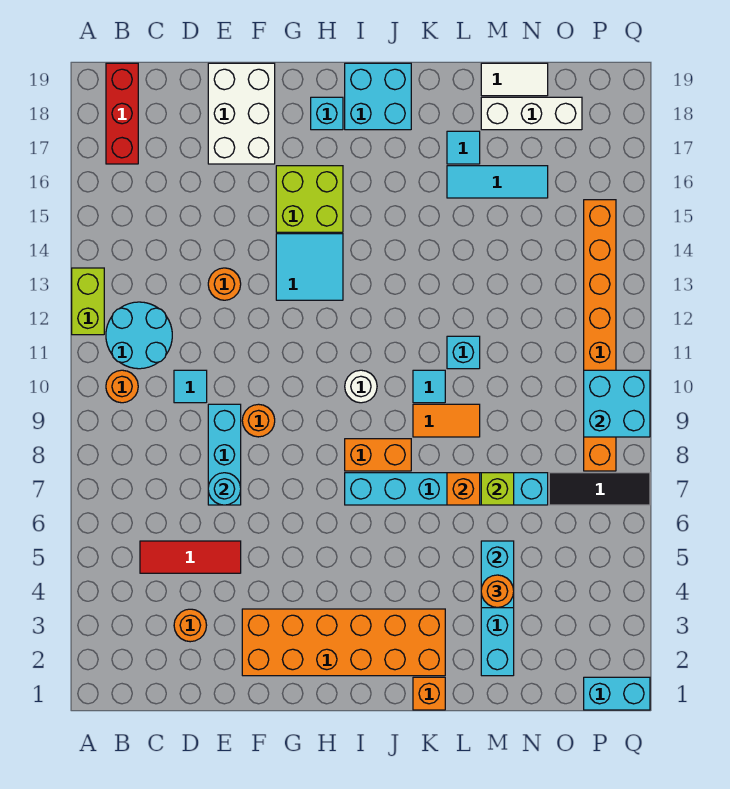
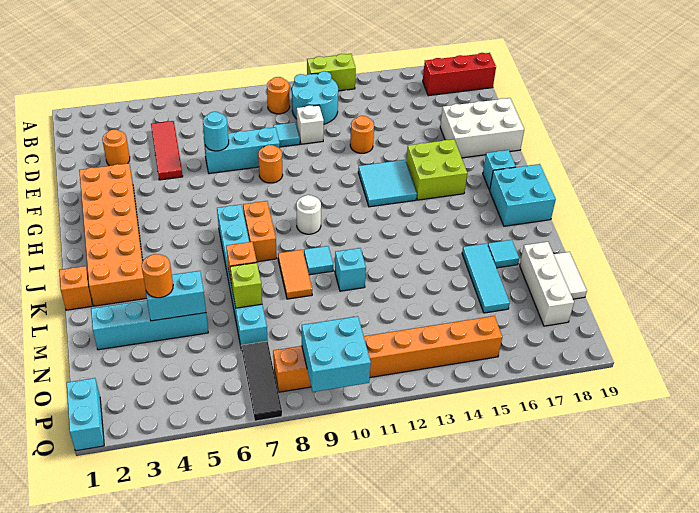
none -> white 1x1 brick [297,105,324,144]

